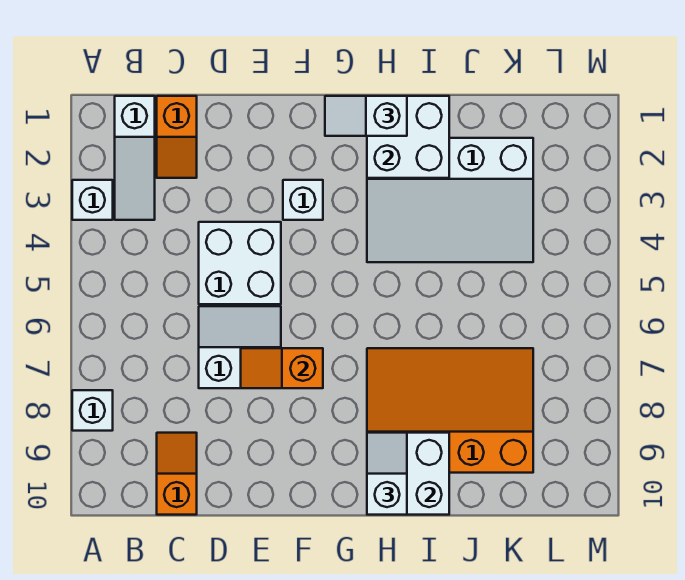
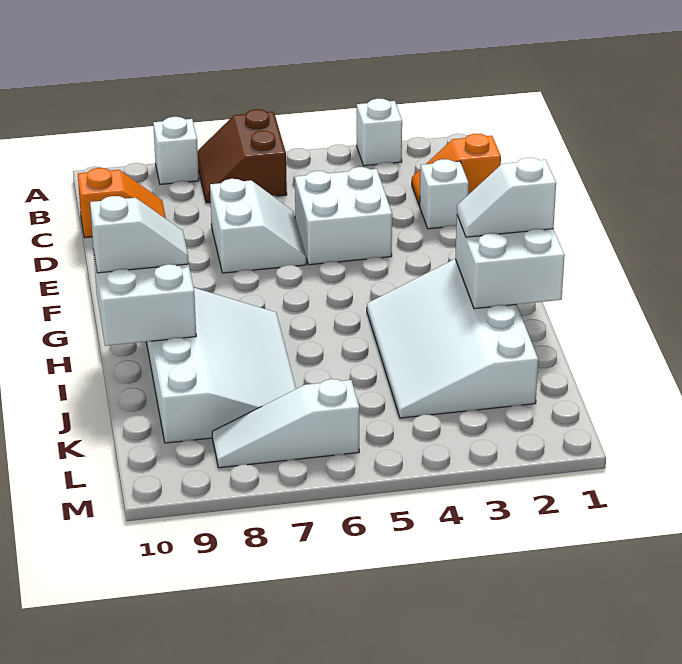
none -> brown 2x2 slope [198,109,287,203]
white 1x3 slope [115,96,155,220] -> white 1x3 slope moved to [212,379,359,468]
orange 1x2 slope [241,348,323,388] -> none
white 1x1 brick [283,180,323,220] -> white 1x1 brick moved to [420,159,469,229]
white 1x2 slope [325,96,407,136] -> white 1x2 slope turned to [457,157,556,237]
orange 3x4 slope [367,348,533,473] -> white 3x4 slope [146,288,296,443]

